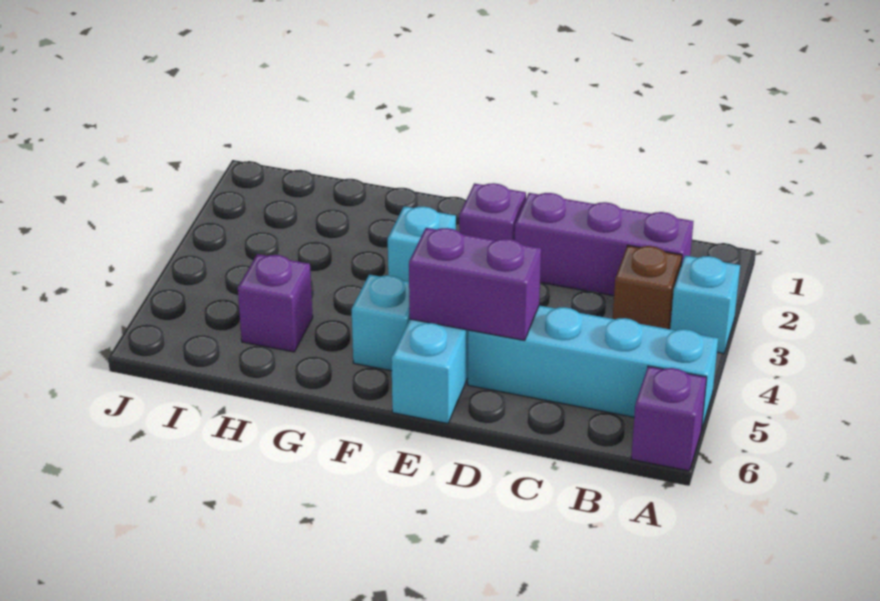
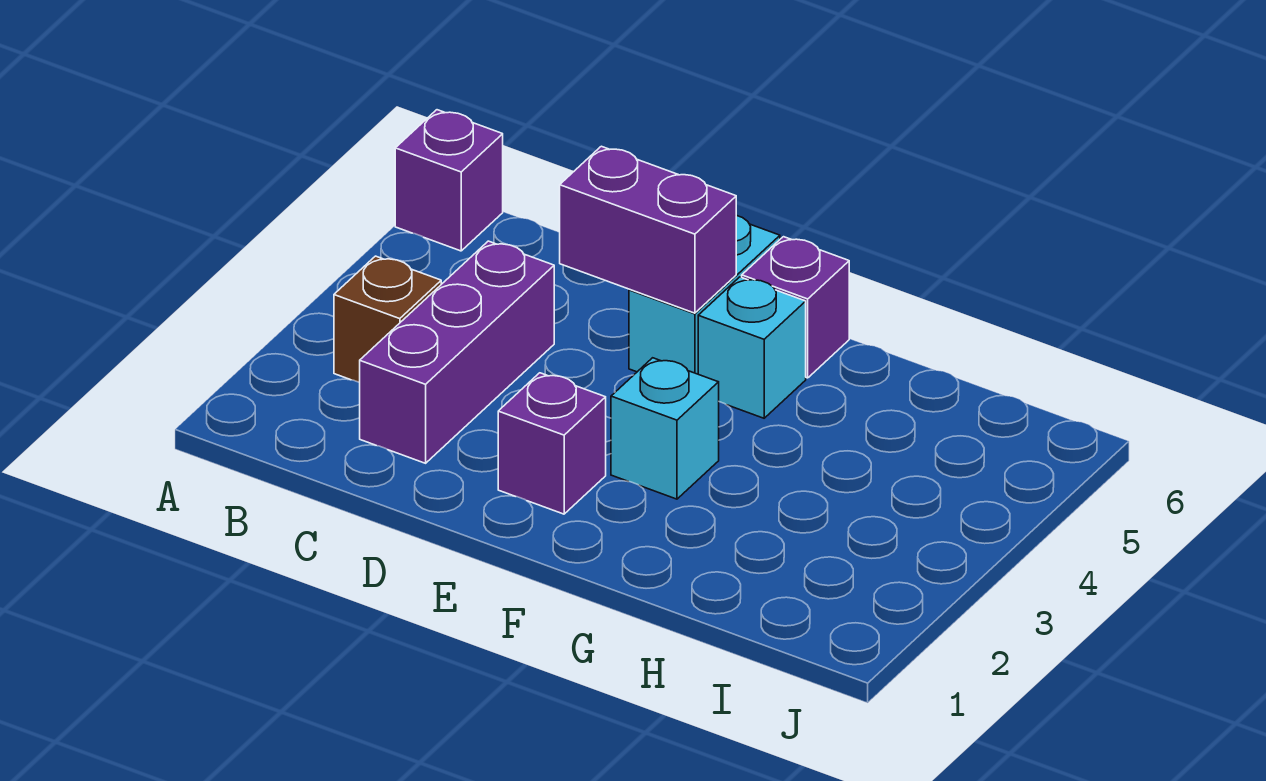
cyan 1x1 brick [670,256,740,353] -> none
cyan 1x4 brick [468,306,718,430] -> none
purple 1x3 brick [515,193,693,296] -> purple 1x3 brick turned to [360,241,554,463]
purple 1x1 brick [238,254,313,352] -> purple 1x1 brick moved to [742,237,849,378]

